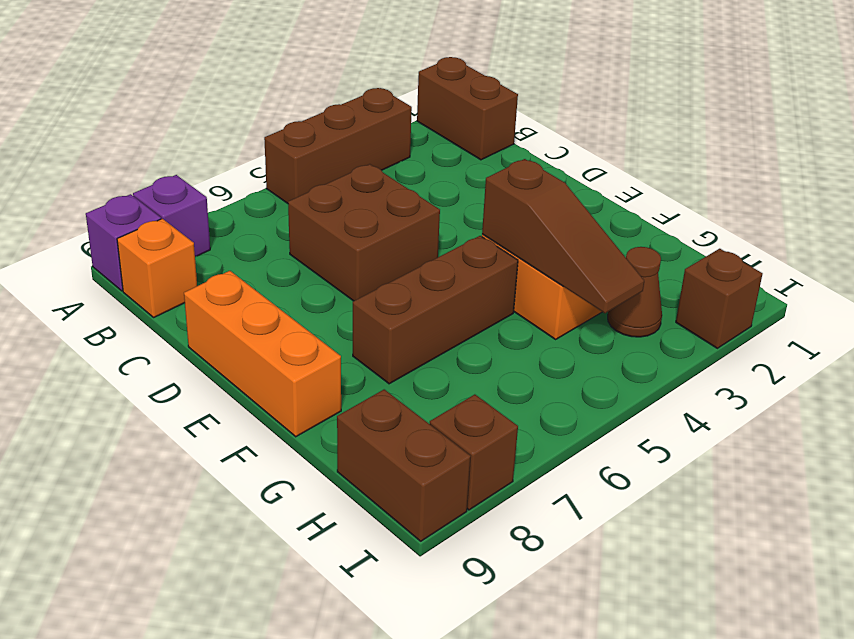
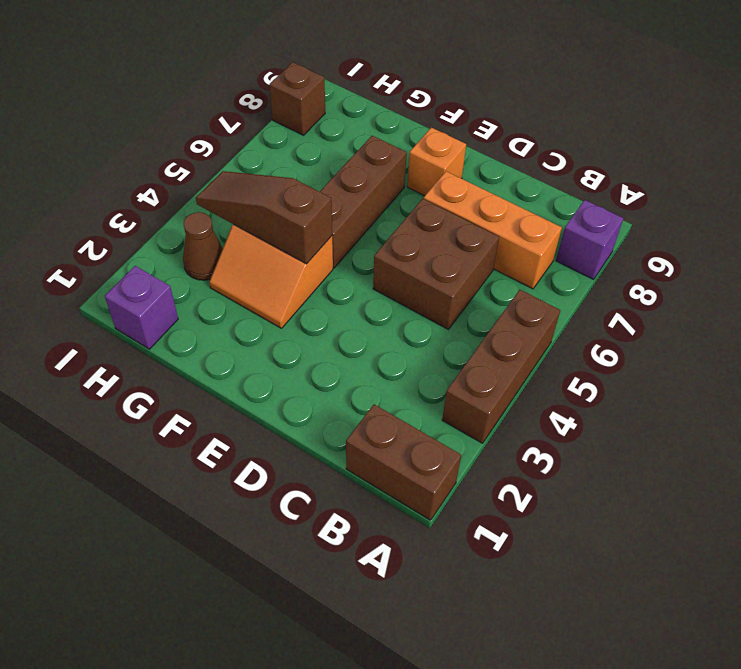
purple 1x1 brick [86,194,161,291] -> purple 1x1 brick moved to [105,266,178,349]
orange 1x1 brick [117,219,197,317] -> orange 1x1 brick moved to [407,128,466,196]
orange 1x3 brick [184,271,341,437] -> orange 1x3 brick moved to [424,171,562,289]
brown 1x2 brick [337,389,471,541] -> none
brown 1x1 brick [676,249,762,348] -> none

